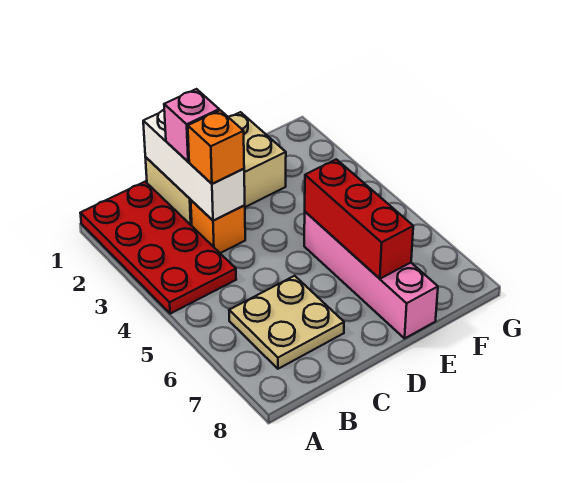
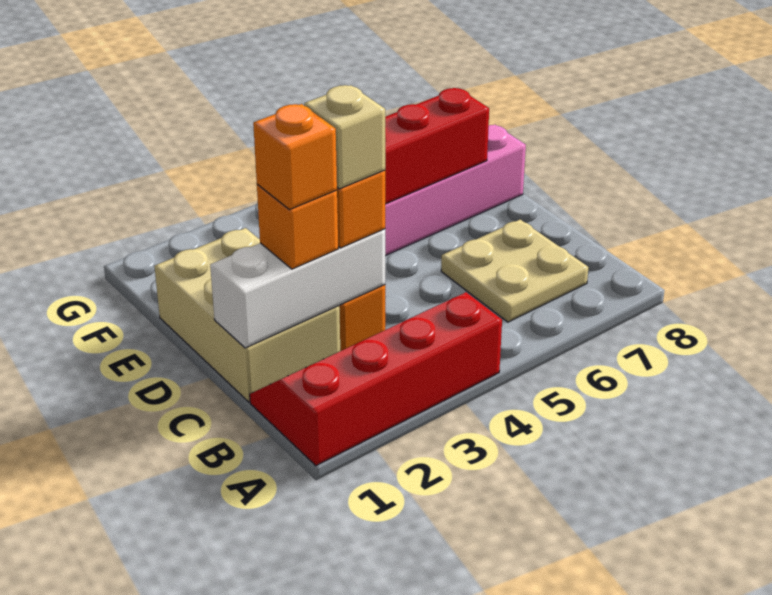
red 2x4 plate [80,182,236,314] -> red 2x4 slope [250,292,502,466]
pink 1x1 brick [164,89,219,162] -> orange 1x1 brick [257,184,338,269]
none -> orange 1x1 brick [253,104,337,210]
none -> tan 1x1 brick [304,85,385,189]

